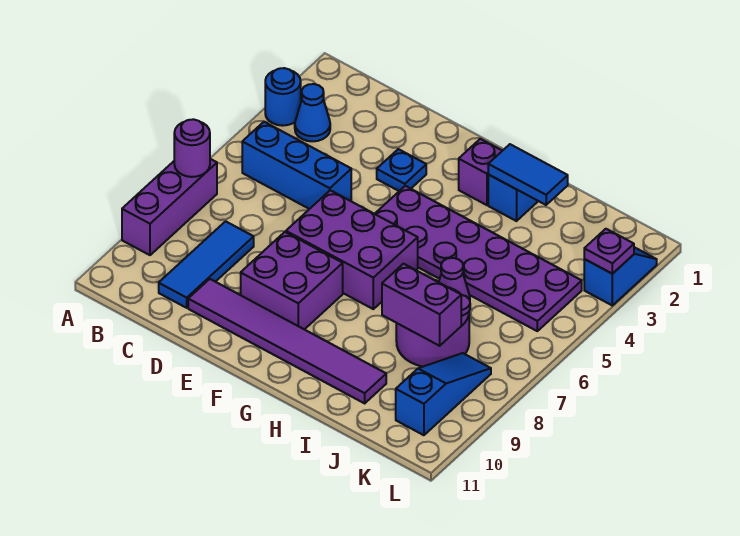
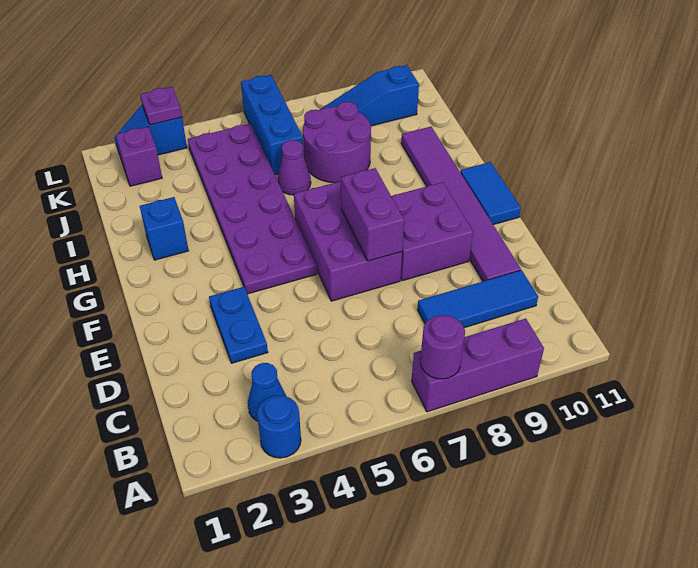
blue 1x3 brick [242,122,351,209] -> blue 1x3 brick moved to [241,75,304,175]
blue 1x1 plate [377,149,426,191] -> blue 1x2 plate [209,287,268,363]
purple 1x1 brick [459,139,502,205] -> purple 1x1 brick moved to [116,127,162,186]
blue 1x2 tile [488,144,568,205] -> blue 1x2 tile moved to [460,162,521,225]
purple 1x2 brick [382,264,461,346] -> purple 1x2 brick moved to [341,168,404,261]

